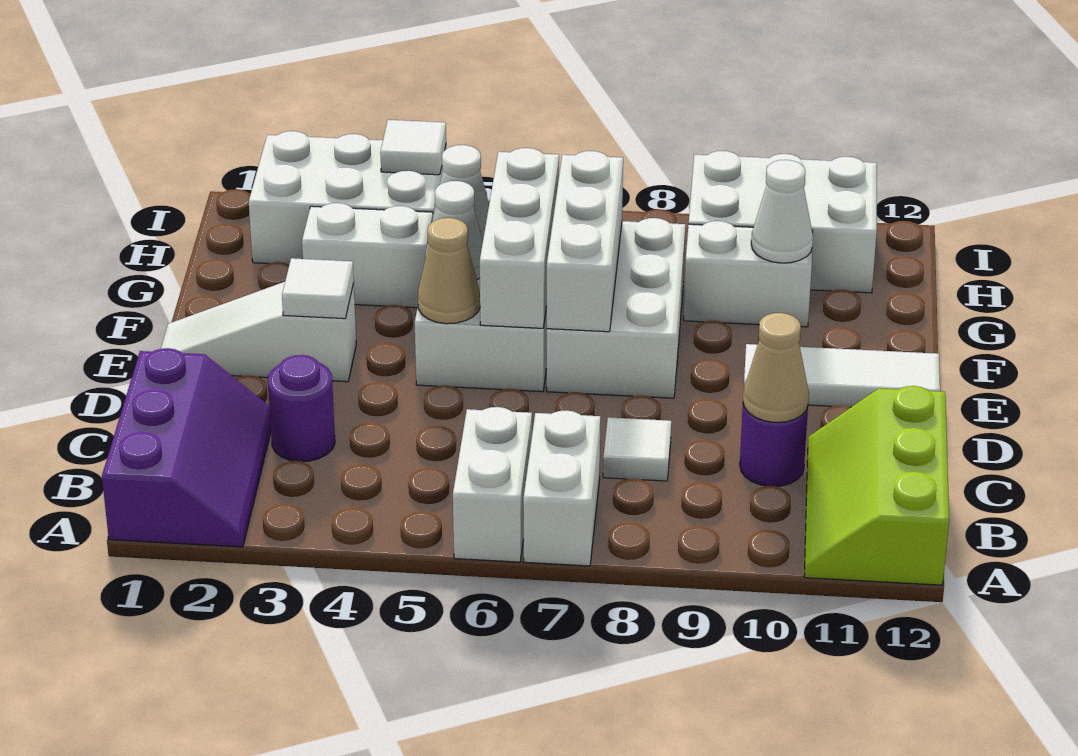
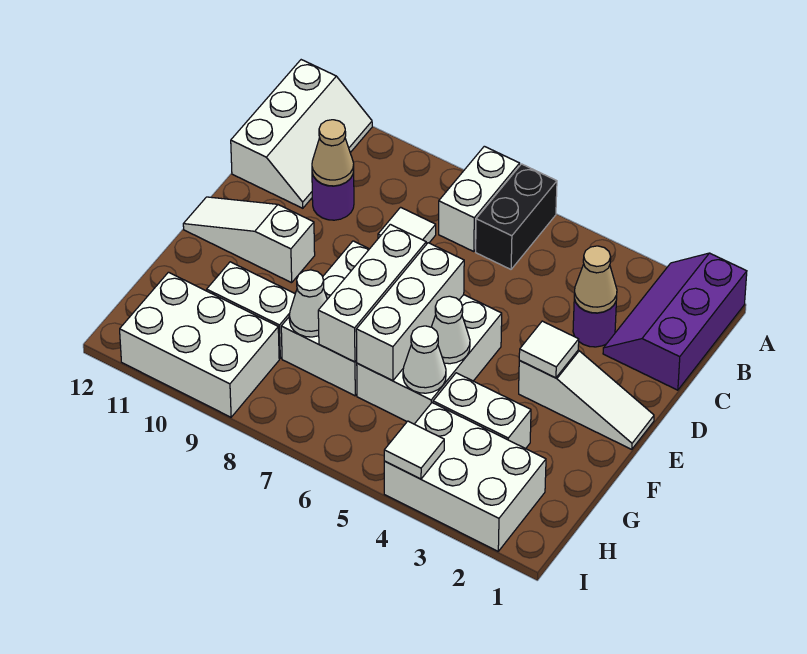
white 1x2 brick [453,407,532,562] -> black 1x2 brick [476,164,557,269]
lime 2x3 slope [804,386,949,585] -> white 2x3 slope [231,60,372,208]
tan 1x1 cone [418,218,480,324] -> tan 1x1 cone moved to [574,246,617,313]
white 1x3 tile [744,344,940,408] -> white 1x3 slope [183,197,315,283]
white 1x1 cone [751,160,813,263] -> white 1x1 cone moved to [289,270,327,337]

